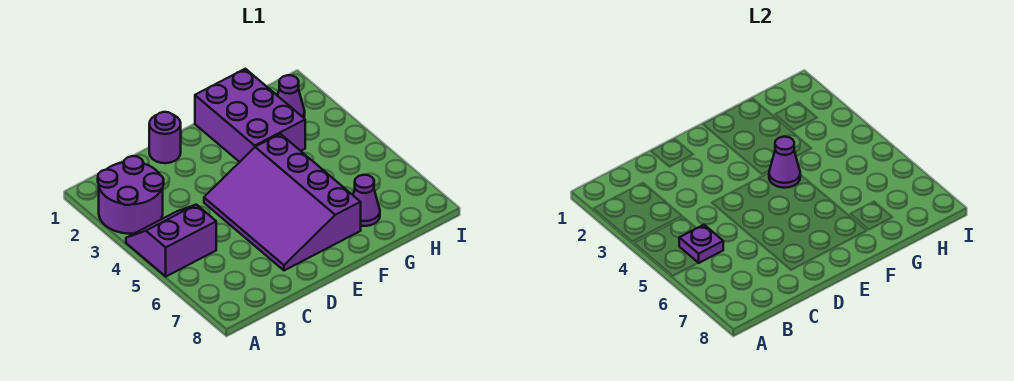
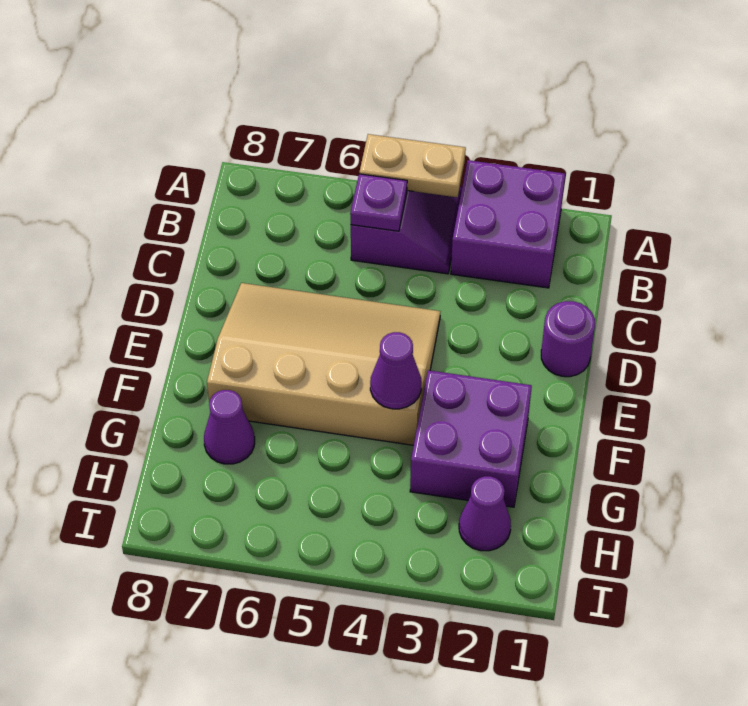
purple 2x2 round brick [98,156,164,234] -> purple 2x2 brick [451,160,565,288]
none -> tan 1x2 plate [359,134,466,197]
purple 3x4 slope [204,134,361,271] -> tan 3x4 slope [207,283,440,445]
purple 2x3 brick [195,69,305,162] -> purple 2x2 brick [410,370,532,507]

